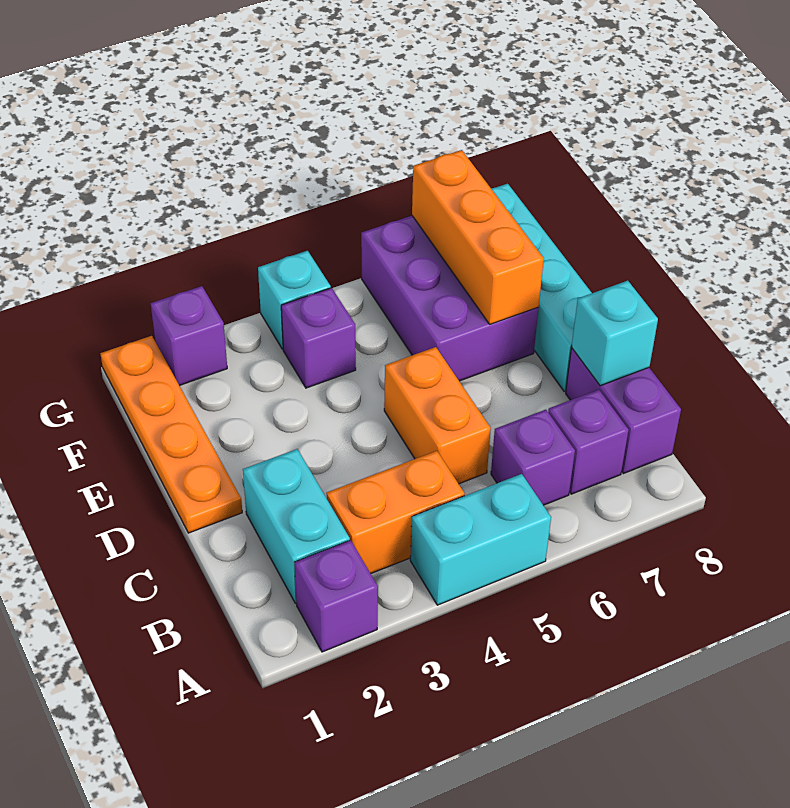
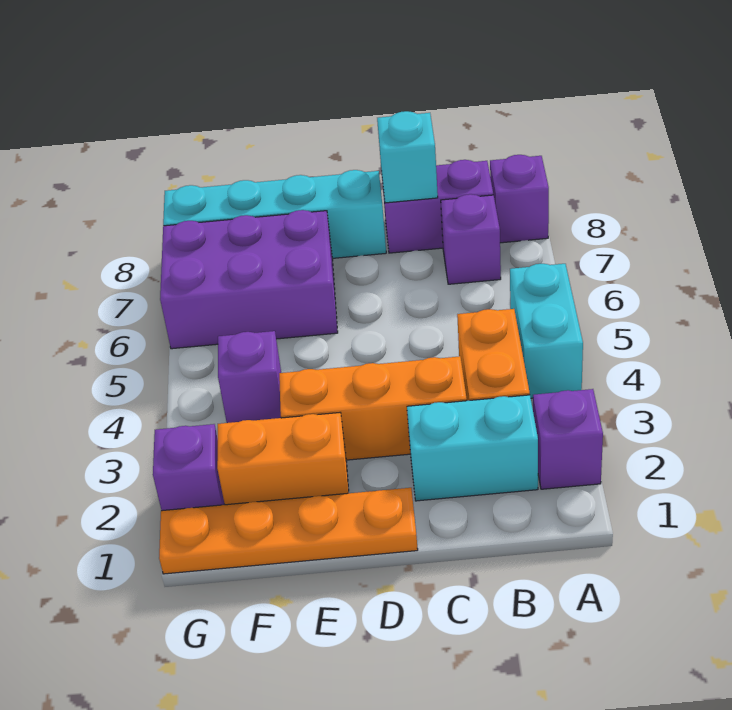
purple 1x1 brick [491,410,575,505] -> purple 1x1 brick moved to [490,155,549,243]
orange 1x2 brick [384,347,491,484] -> orange 1x2 brick moved to [217,413,349,505]
orange 1x3 brick [412,150,544,324] -> orange 1x3 brick moved to [279,356,467,460]
cyan 1x1 brick [258,251,331,349] -> none

